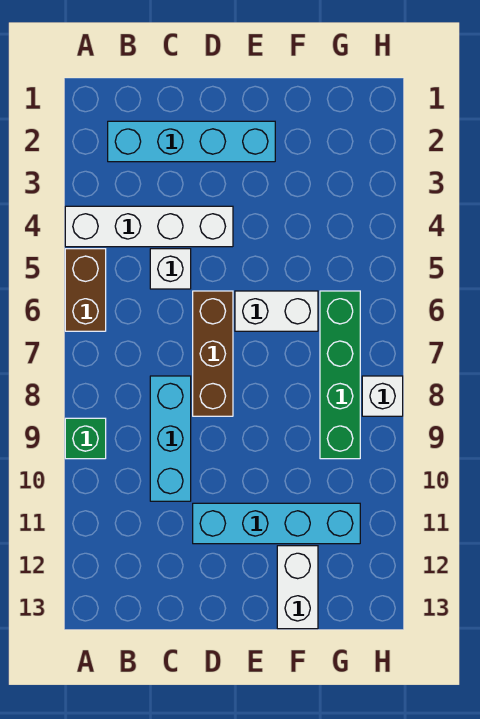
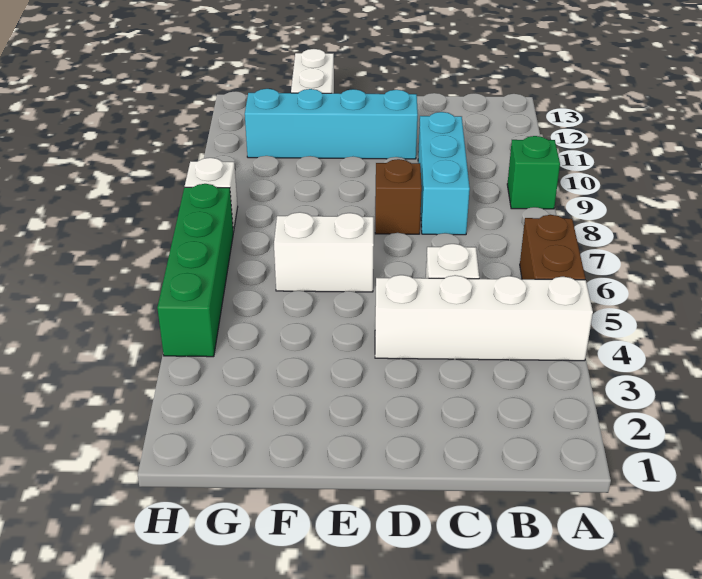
cyan 1x4 brick [108,121,275,162] -> none
brown 1x3 brick [193,291,233,416] -> brown 1x1 brick [375,159,422,234]
green 1x4 brick [320,291,360,459] -> green 1x4 brick moved to [157,184,233,357]

